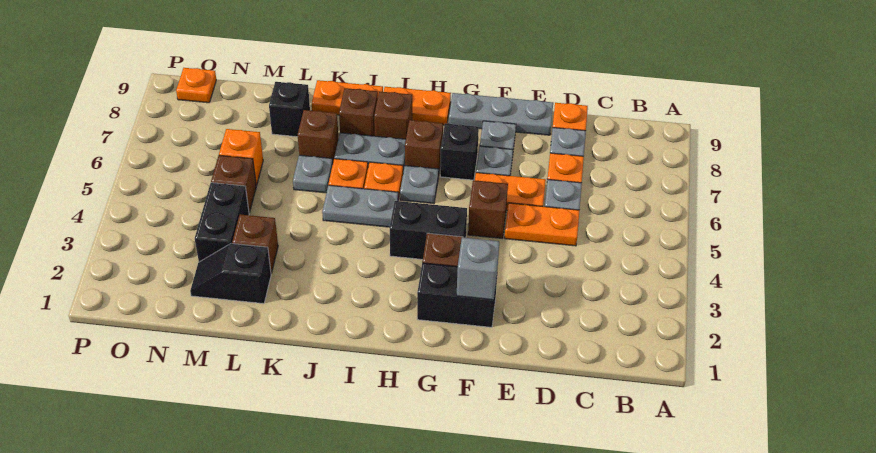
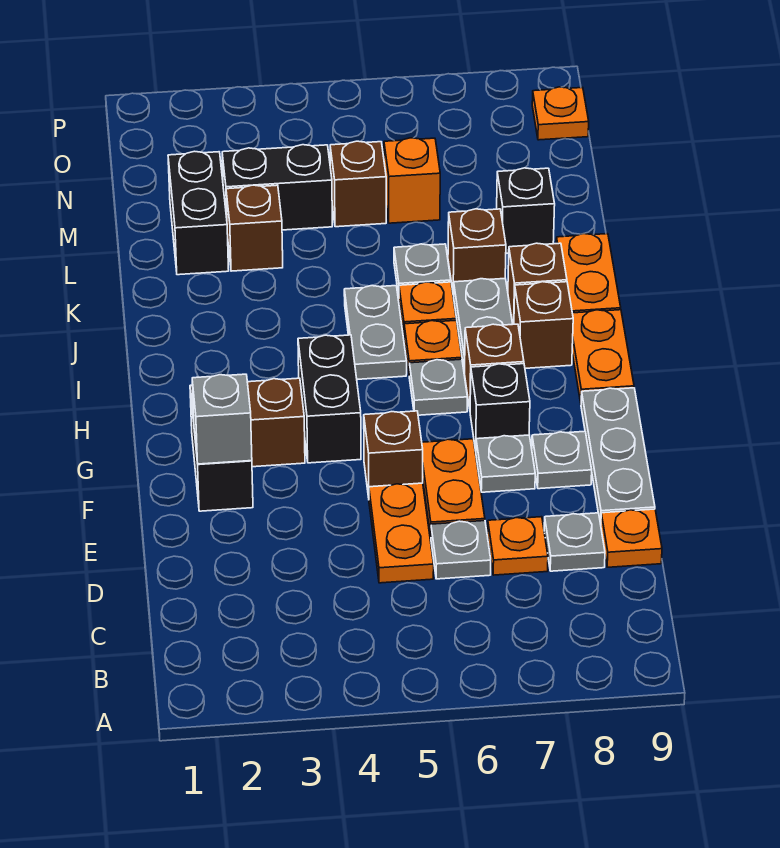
black 1x2 slope [190,244,271,304] -> black 1x2 brick [168,151,229,275]

